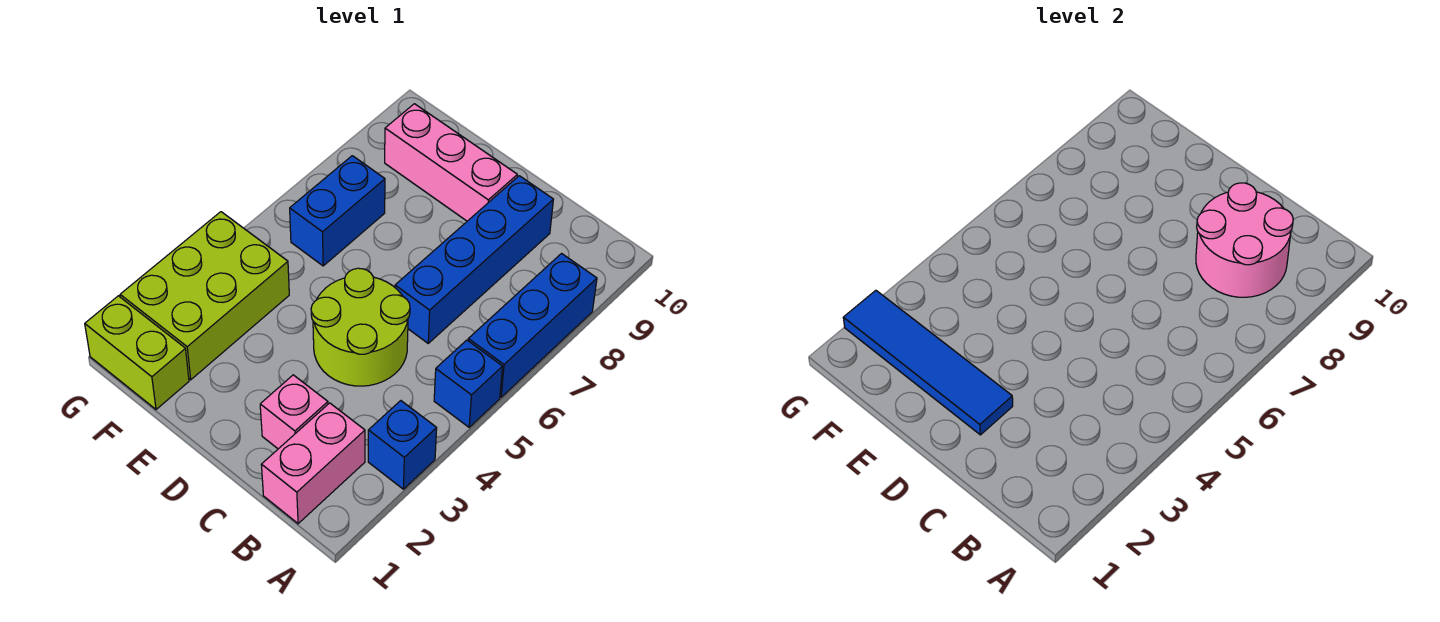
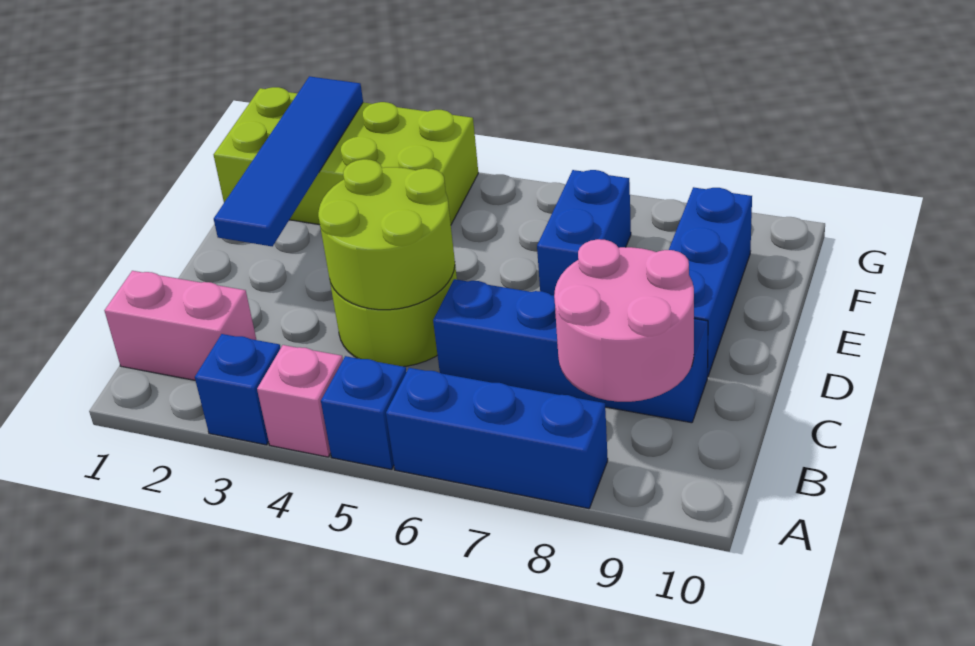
pink 1x1 brick [260,375,328,449] -> pink 1x1 brick moved to [257,345,343,457]
none -> lime 2x2 round brick [318,159,455,310]
pink 1x3 brick [385,104,517,221] -> blue 1x3 brick [669,187,752,377]
blue 1x2 brick [290,156,385,266] -> blue 1x2 brick turned to [537,170,631,296]

